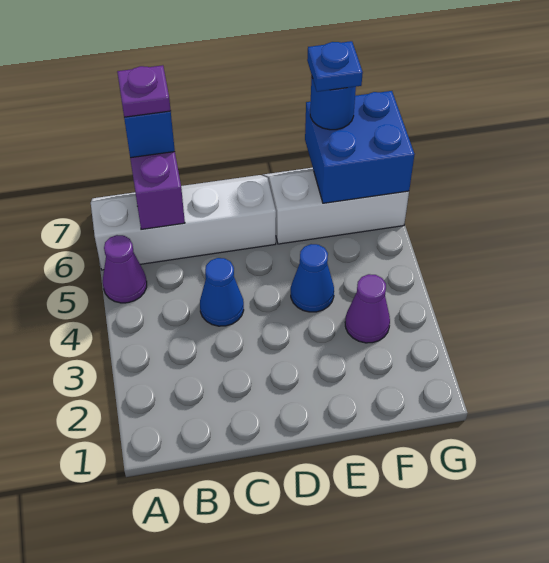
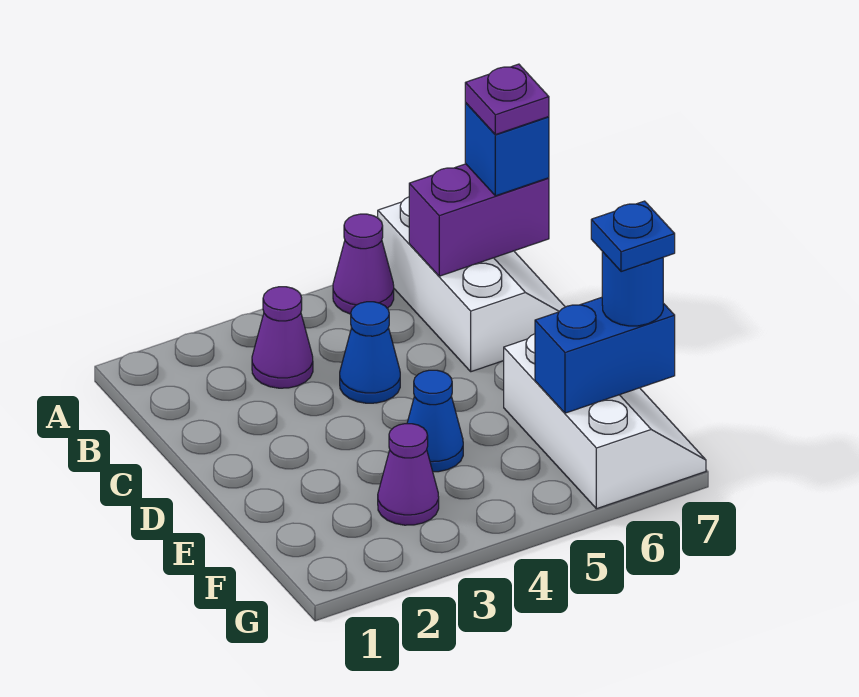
white 2x4 slope [91,175,276,270] -> white 2x3 slope [378,197,565,372]
none -> purple 1x1 cone [252,287,313,388]
blue 2x2 brick [305,91,415,203] -> blue 1x2 brick [535,297,675,413]

